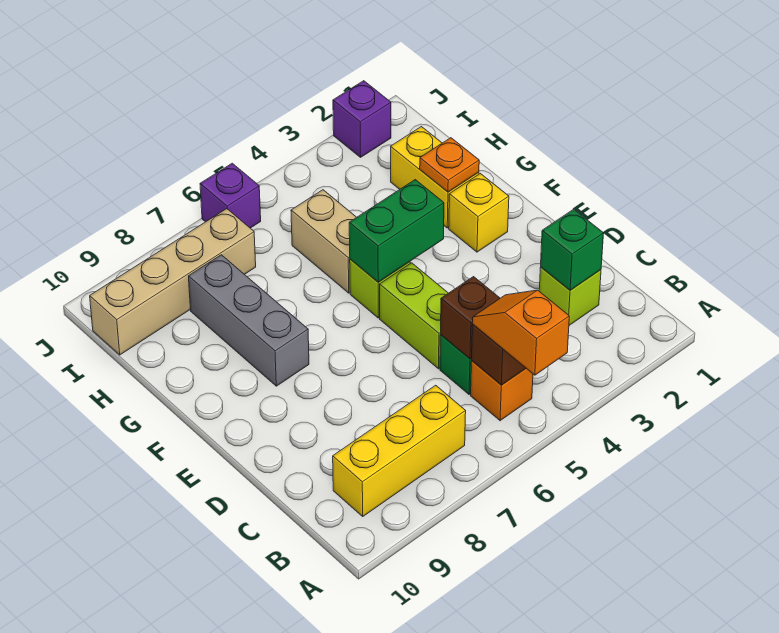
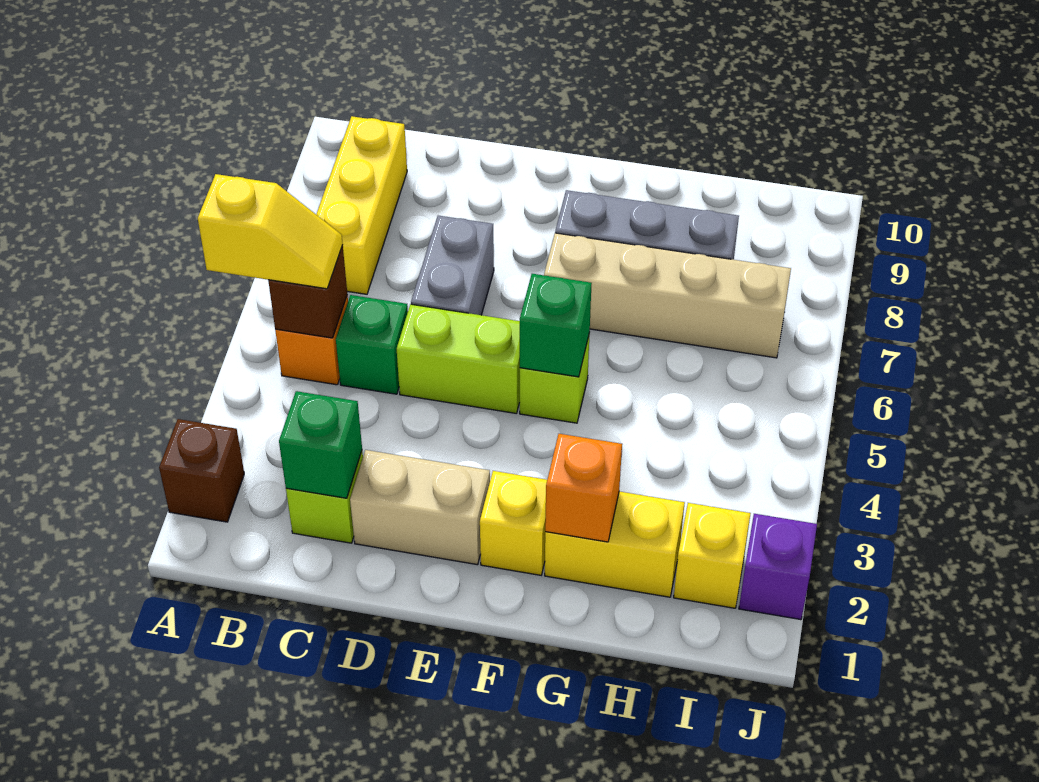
orange 1x2 slope [472,290,569,375] -> yellow 1x2 slope [198,174,343,289]
brown 1x1 brick [441,277,500,359] -> brown 1x1 brick moved to [159,419,244,522]
none -> grey 1x2 brick [411,216,494,315]
green 1x2 brick [349,180,444,282] -> green 1x1 brick [520,274,592,377]
orange 1x1 plate [420,138,479,192] -> orange 1x1 brick [545,434,622,542]
tan 1x2 brick [291,190,356,293] -> tan 1x2 brick moved to [350,450,490,565]
none -> yellow 1x1 brick [674,503,751,608]
tan 1x4 brick [90,209,256,355] -> tan 1x4 brick turned to [544,233,791,358]
purple 1x1 brick [200,163,261,228] -> none

